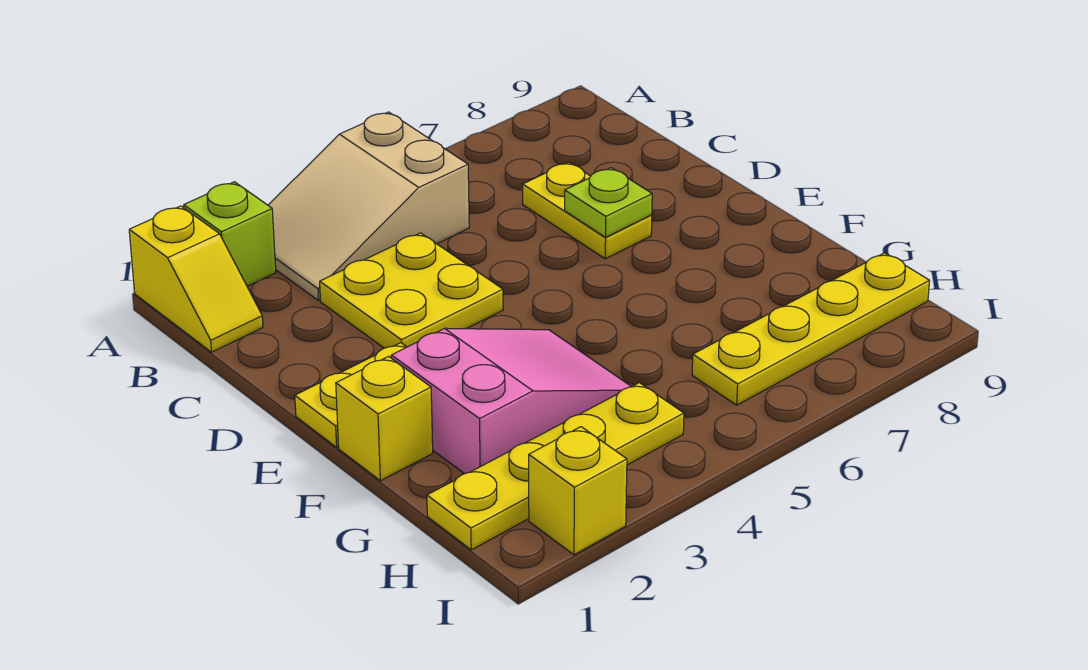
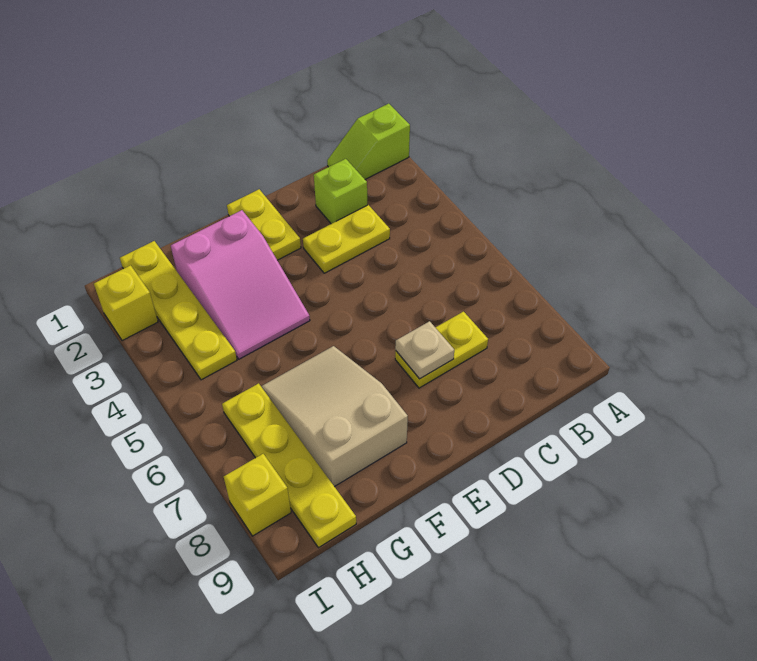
yellow 1x2 slope [129,206,263,352] -> lime 1x2 slope [327,104,410,179]
lime 1x1 brick [184,182,276,286] -> lime 1x1 brick moved to [314,159,367,224]
tan 2x3 slope [268,112,469,300] -> tan 2x3 slope moved to [261,346,408,487]
yellow 2x2 plate [320,233,503,348] -> yellow 1x2 plate [303,205,390,273]
lime 1x1 plate [565,168,652,237] -> tan 1x1 plate [395,321,454,379]
yellow 1x1 brick [336,356,433,481] -> yellow 1x1 brick moved to [223,454,291,536]

